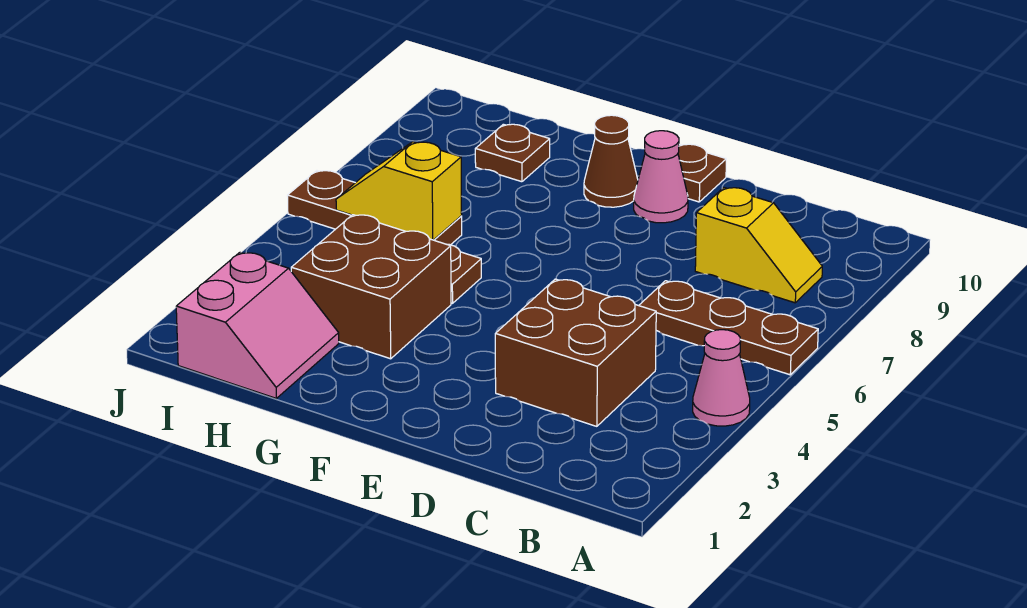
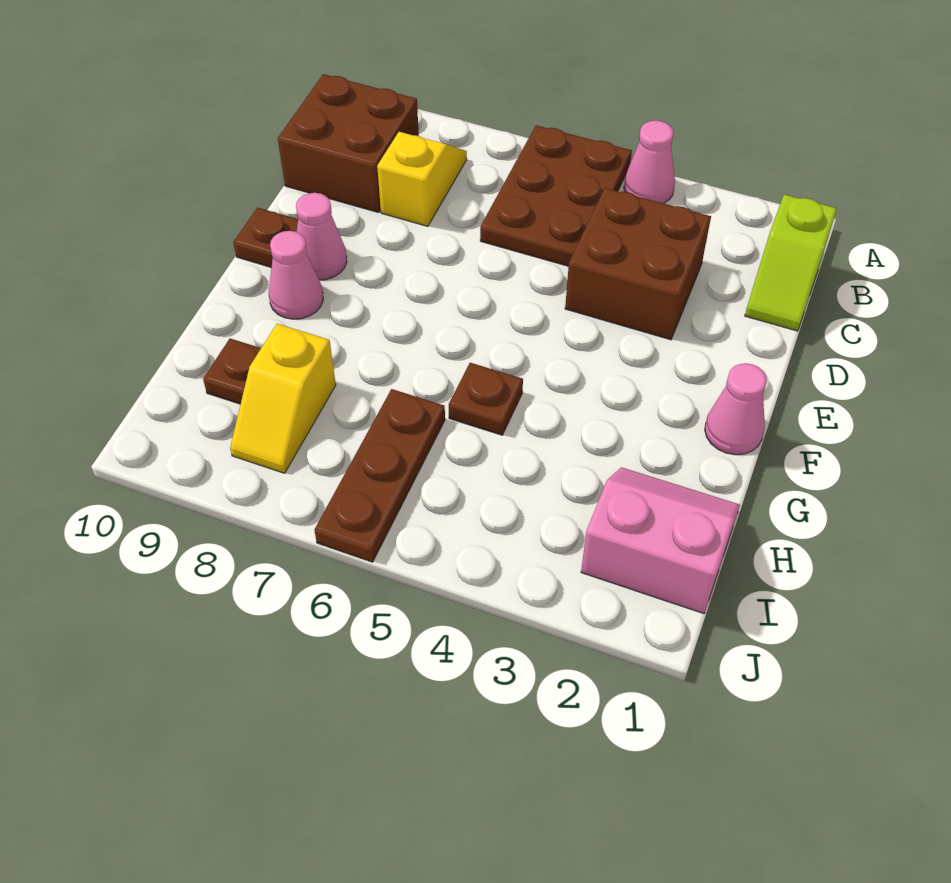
brown 1x3 plate [639,281,818,375] -> brown 2x3 plate [480,125,632,266]
none -> lime 1x2 slope [745,195,837,331]
none -> pink 1x1 cone [705,363,767,455]
brown 1x1 cone [584,115,638,207] -> pink 1x1 cone [269,231,323,319]
brown 2x2 brick [291,215,451,359] -> brown 2x2 brick moved to [278,74,419,213]
yellow 1x2 slope [336,142,462,240] -> yellow 1x2 slope moved to [230,324,336,473]

